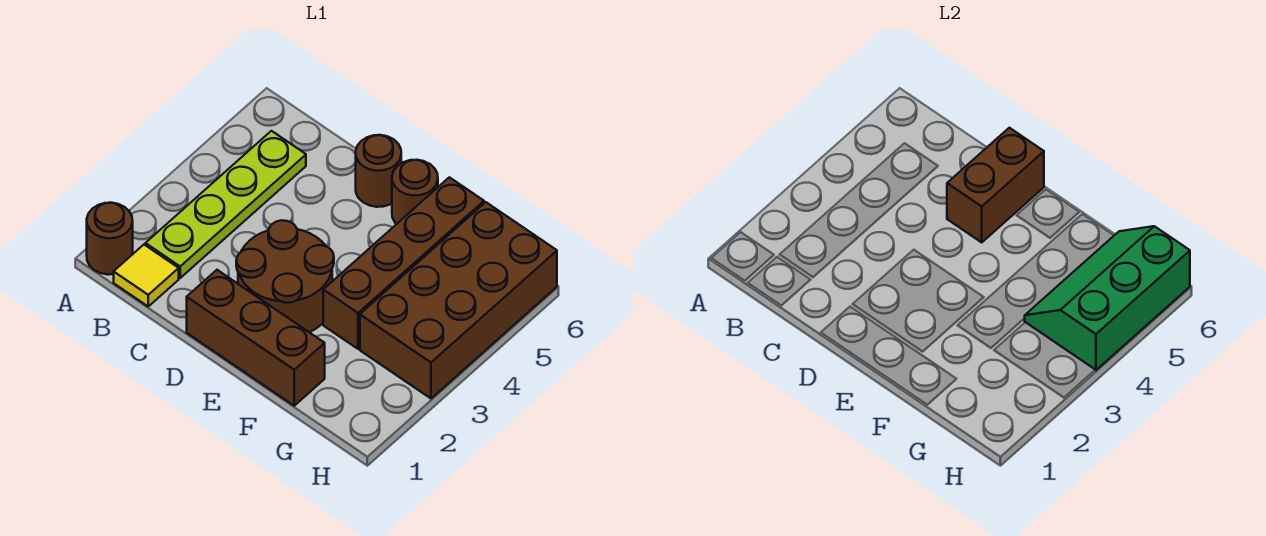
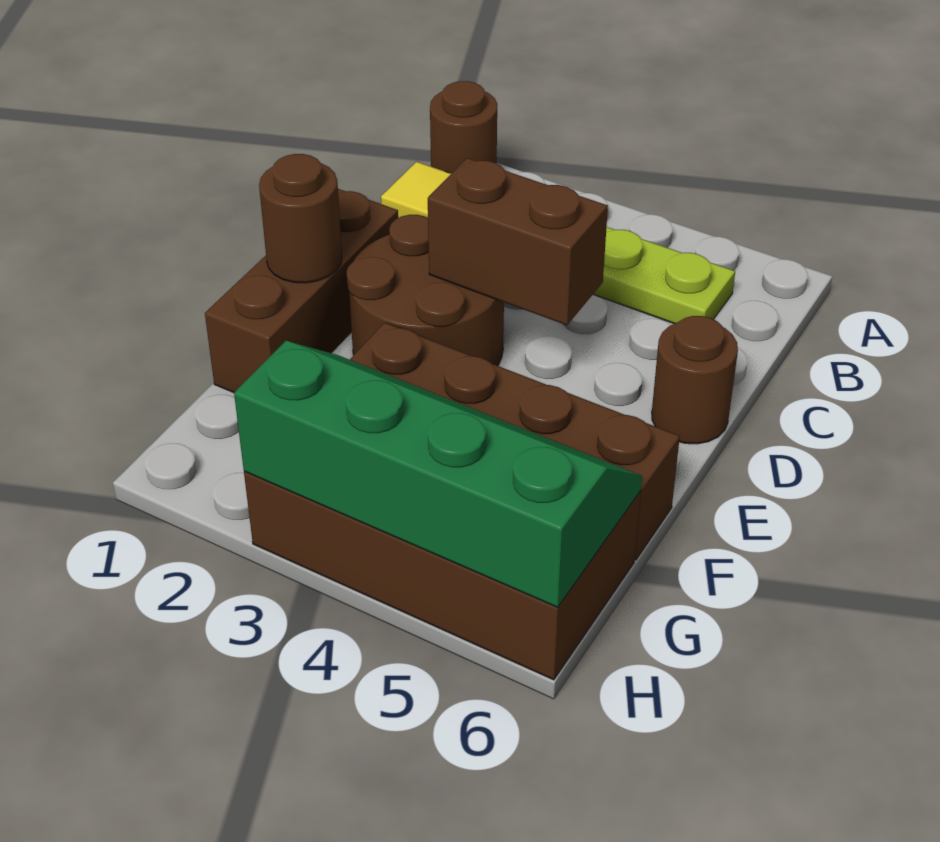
brown 1x2 brick [947,128,1044,242] -> brown 1x2 brick moved to [428,158,608,325]
brown 1x1 round brick [392,160,438,224] -> brown 1x1 round brick moved to [259,154,342,283]
green 2x3 slope [1024,226,1190,370] -> green 2x4 slope [234,341,642,607]

